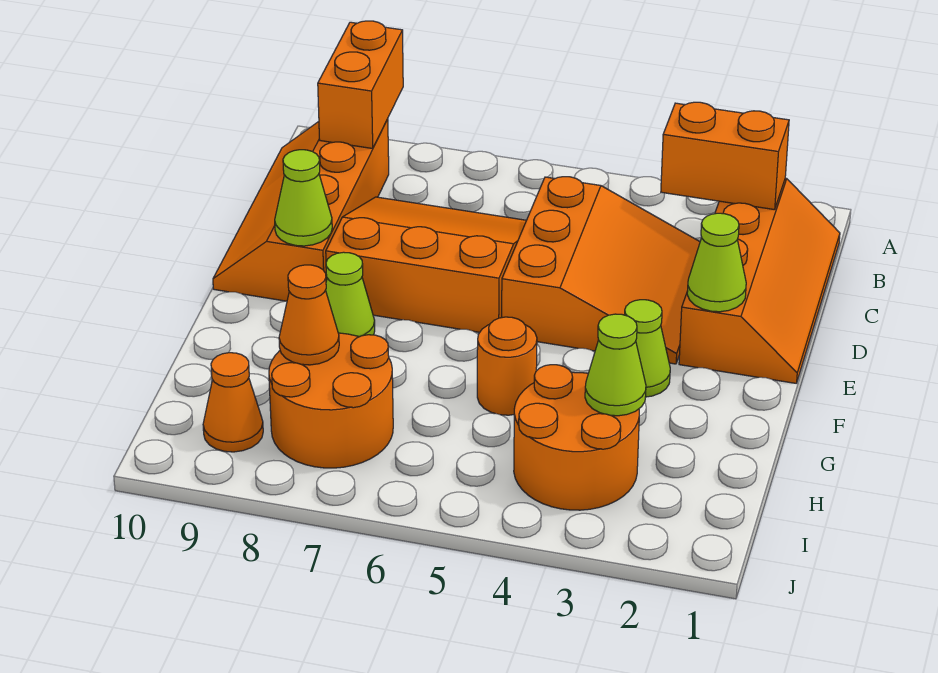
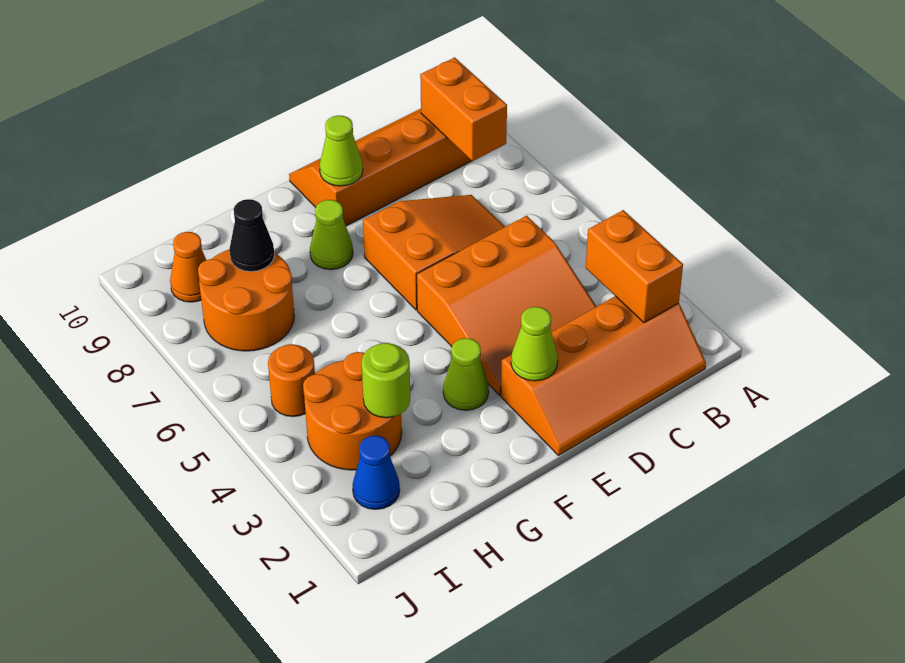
orange 1x2 brick [318,21,403,148] -> orange 1x2 brick turned to [420,57,507,161]
orange 3x3 slope [326,197,526,332] -> orange 2x3 slope [363,195,505,310]
orange 1x1 round brick [477,317,537,415] -> orange 1x1 round brick moved to [268,344,315,417]
lime 1x1 cone [585,314,646,416] -> lime 1x1 round brick [362,343,410,418]
orange 1x1 cone [279,265,339,365] -> black 1x1 cone [229,199,274,272]
none -> blue 1x1 cone [353,436,400,509]

